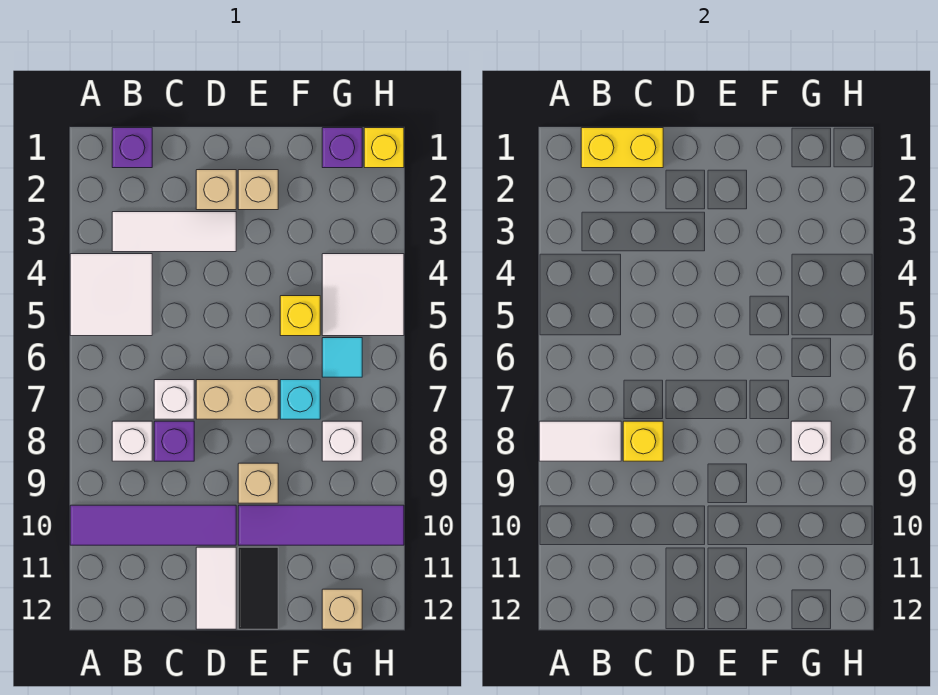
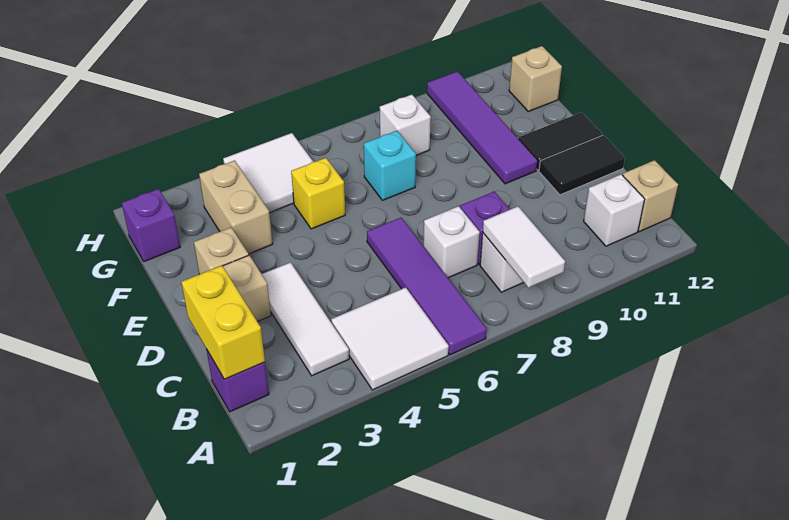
purple 1x4 tile [70,505,236,545] -> purple 1x4 tile moved to [367,218,487,355]
yellow 1x1 brick [623,421,663,461] -> none
tan 1x2 brick [196,380,278,419] -> tan 1x2 brick moved to [199,161,273,254]
white 1x2 tile [196,547,236,629] -> black 1x2 tile [539,135,625,195]
tan 1x1 brick [238,463,278,503] -> tan 1x1 brick moved to [623,160,678,232]
cyan 1x1 tile [322,338,362,377] -> none
white 1x1 brick [791,421,831,461] -> white 1x1 brick moved to [584,174,645,246]
yellow 1x1 brick [364,128,404,168] -> none

